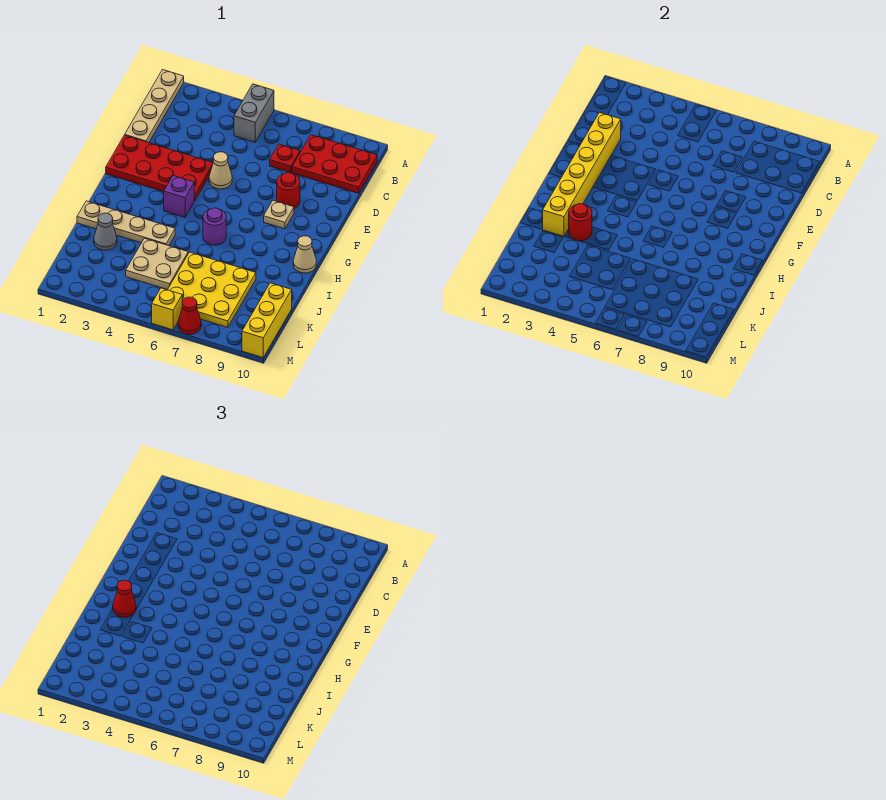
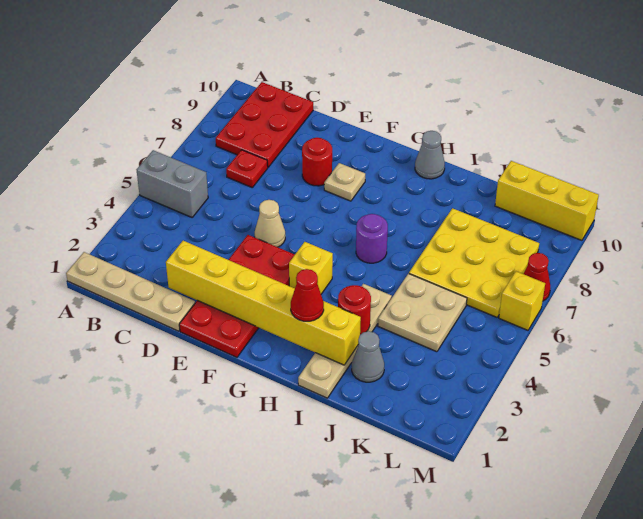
purple 1x1 brick [164,176,194,217] -> yellow 1x1 brick [289,242,333,294]
tan 1x1 cone [293,236,316,273] -> grey 1x1 cone [415,131,445,179]

